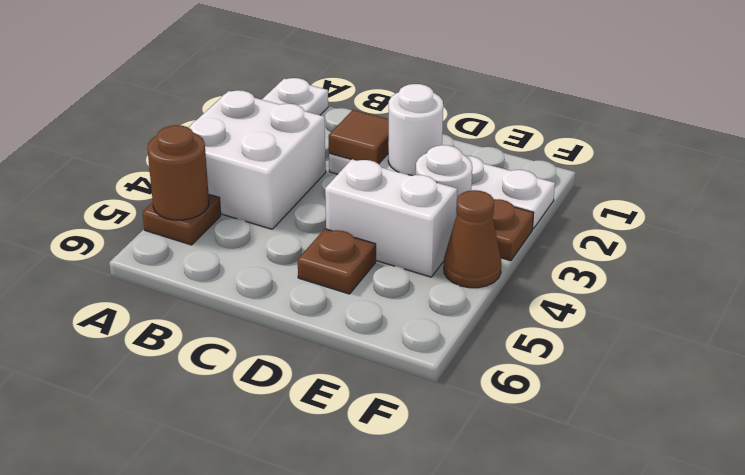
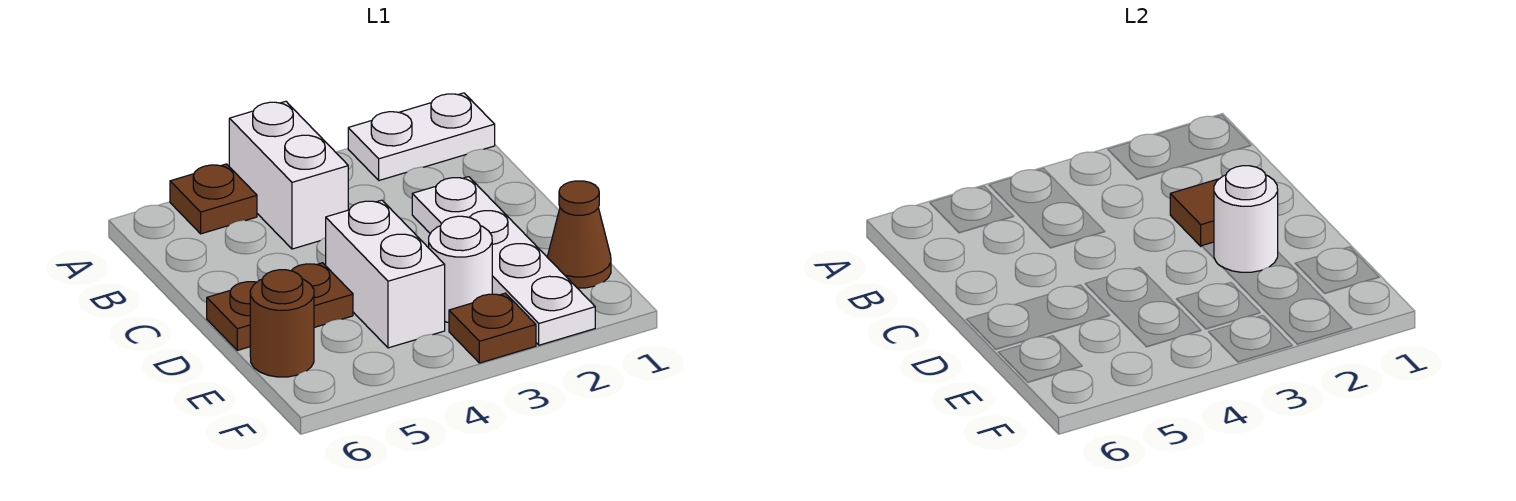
white 2x2 brick [188,90,326,229] -> white 1x2 brick [229,101,348,249]
brown 1x1 round brick [147,125,209,220] -> brown 1x1 round brick moved to [250,270,314,377]
brown 1x1 plate [298,229,376,294] -> brown 1x2 plate [207,263,353,350]
brown 1x1 cone [444,190,501,288] -> brown 1x1 cone moved to [547,181,611,288]

